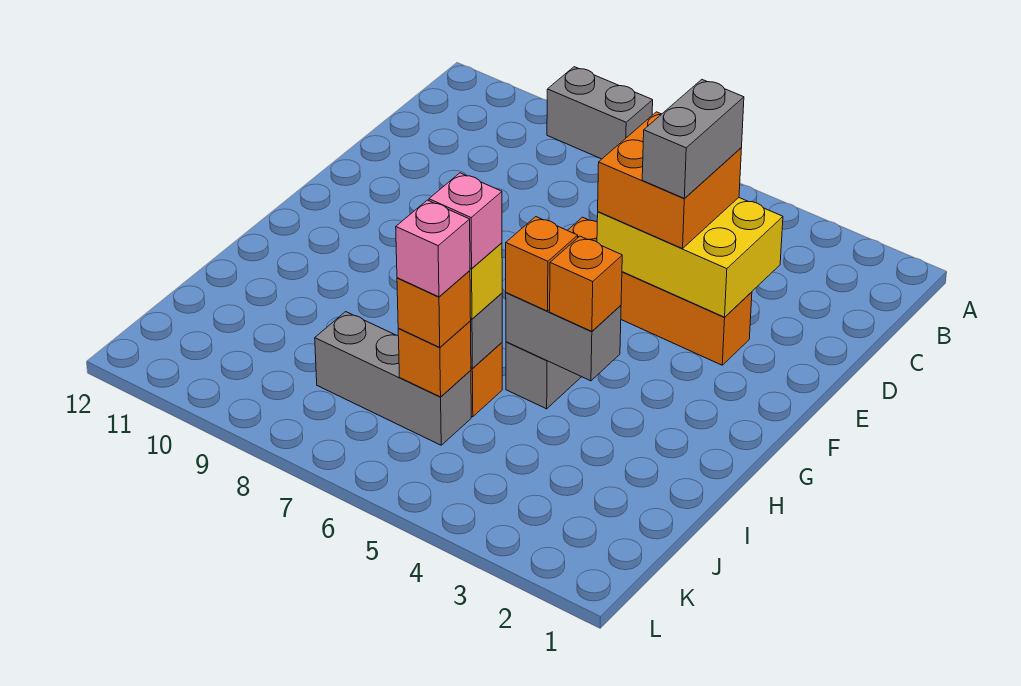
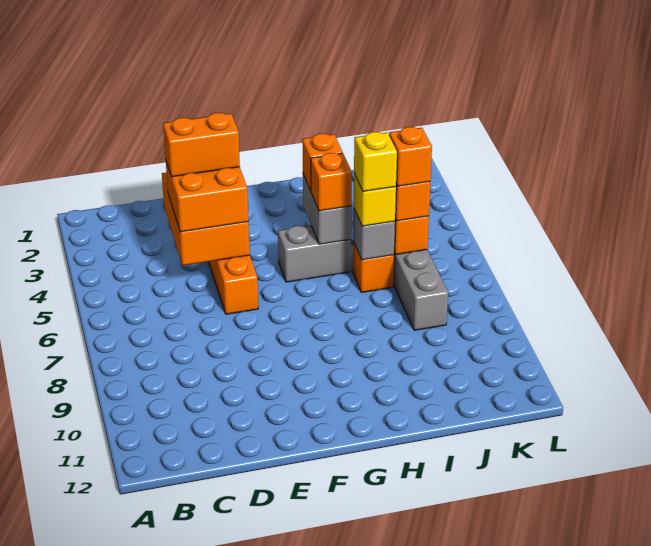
grey 1x2 brick [547,67,653,159] -> none
yellow 2x3 brick [597,198,783,317] -> orange 2x3 brick [162,173,250,266]
grey 1x2 brick [642,80,744,199] -> orange 1x2 brick [163,113,240,177]
pink 1x1 brick [429,173,502,269] -> yellow 1x1 brick [354,132,397,192]
pink 1x1 brick [396,200,470,297] -> orange 1x1 brick [389,127,432,186]

